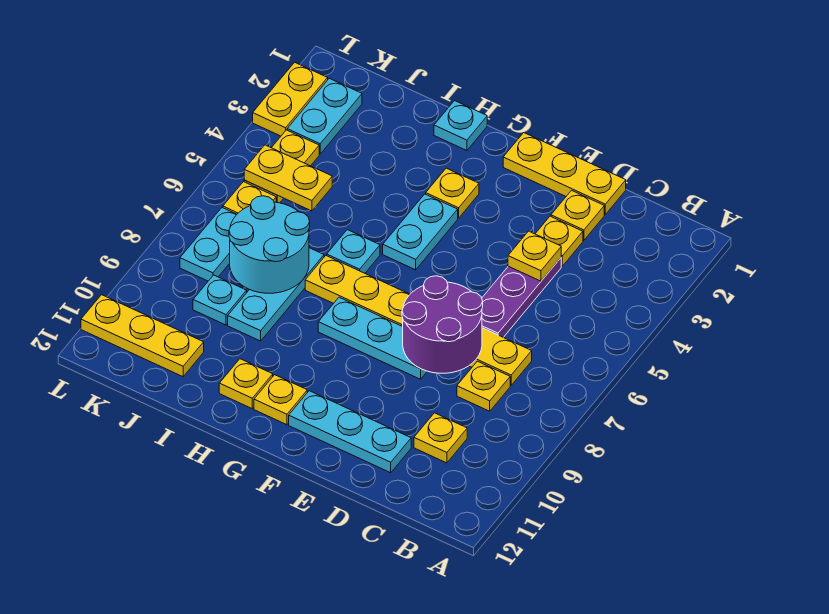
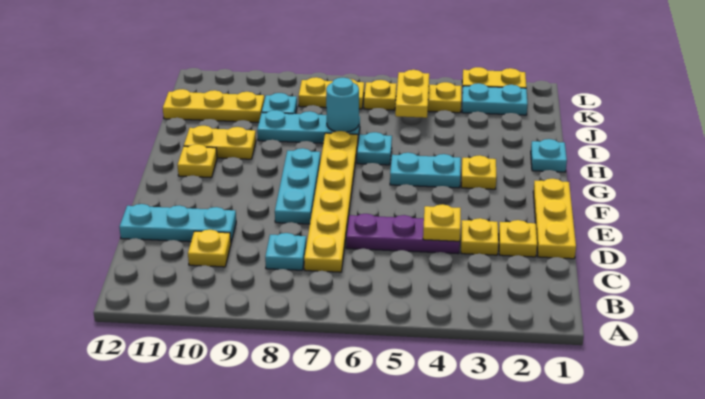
yellow 1x1 plate [457,361,510,411] -> cyan 1x1 plate [265,233,306,270]
purple 2x2 round brick [402,276,483,373] -> none
cyan 1x3 plate [289,391,411,473] -> cyan 1x3 plate turned to [119,204,236,242]
yellow 1x1 plate [219,359,273,408] -> yellow 1x2 plate [184,126,256,159]
cyan 2x2 round brick [229,196,310,293] -> cyan 1x1 round brick [326,78,359,132]
yellow 1x3 plate [81,295,204,377] -> yellow 1x3 plate turned to [163,89,264,122]
cyan 1x2 plate [180,208,237,281] -> yellow 1x2 plate [299,77,364,109]

